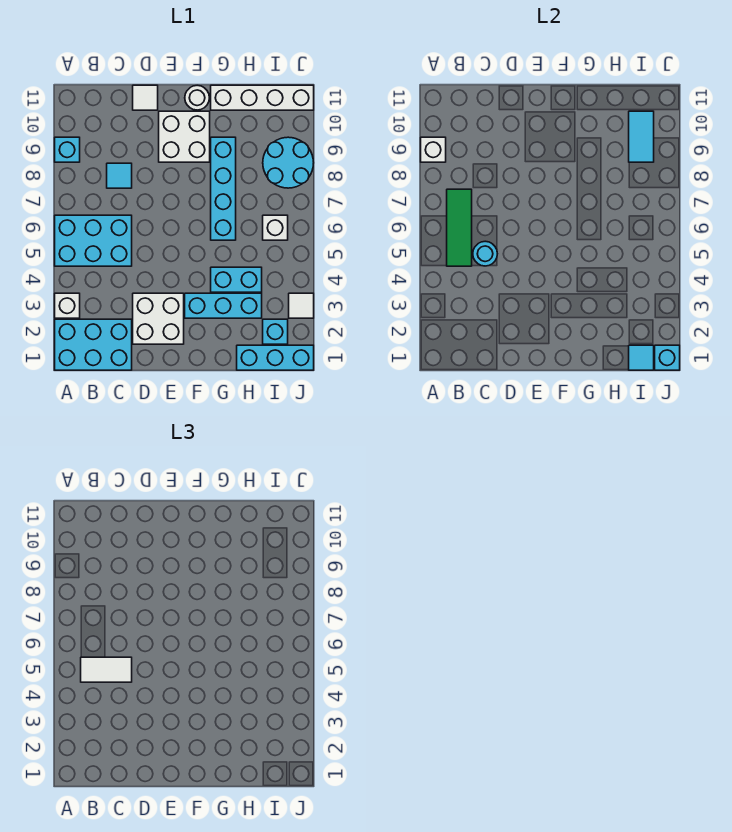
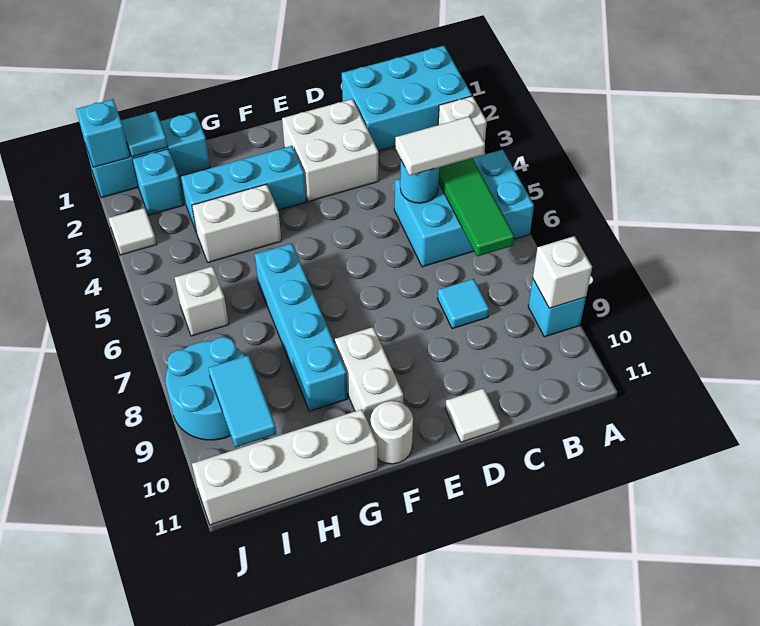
white 2x2 brick [159,111,210,162] -> white 1x2 brick [335,327,403,428]
cyan 1x2 brick [211,267,262,292] -> white 1x2 brick [192,184,281,263]

